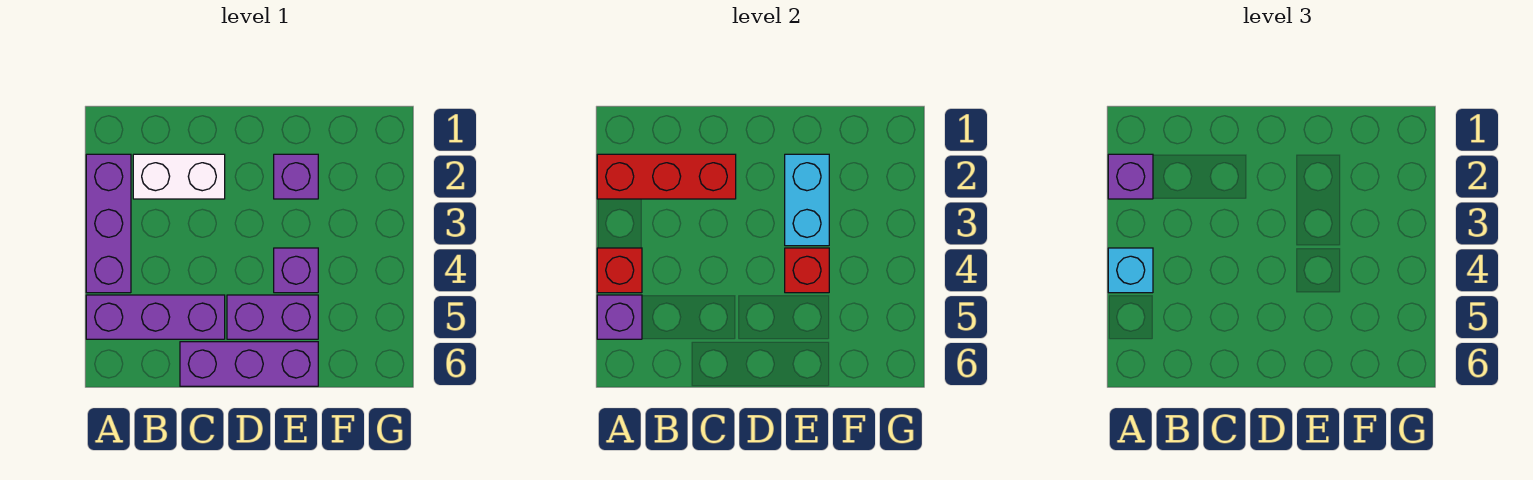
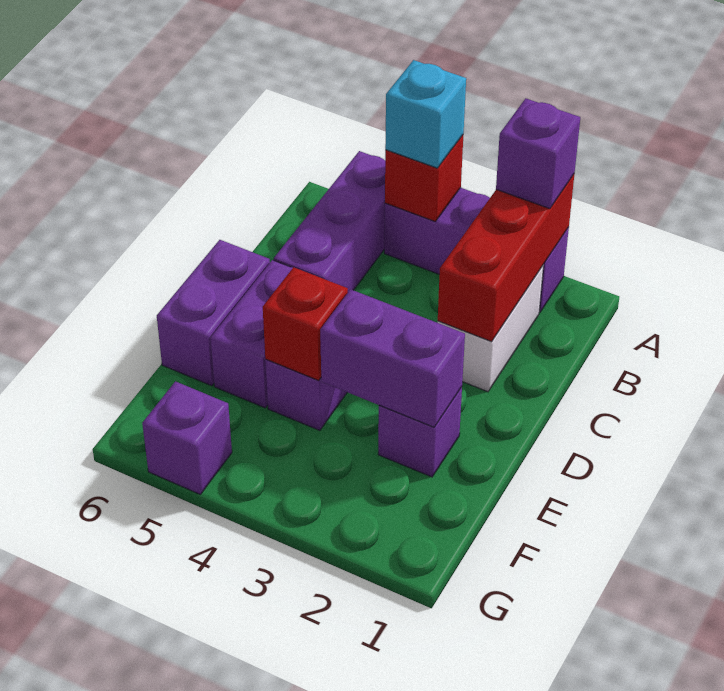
purple 1x1 brick [597,295,642,339] -> purple 1x1 brick moved to [142,381,232,494]
purple 1x3 brick [180,342,318,386] -> purple 1x2 brick [157,240,270,386]
cyan 1x2 brick [785,154,829,246] -> purple 1x2 brick [320,289,465,427]

